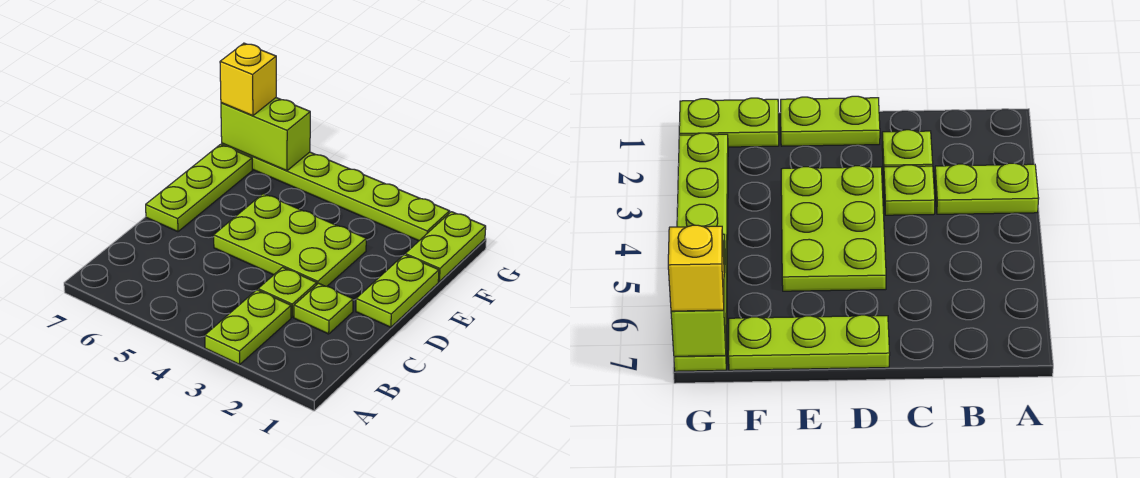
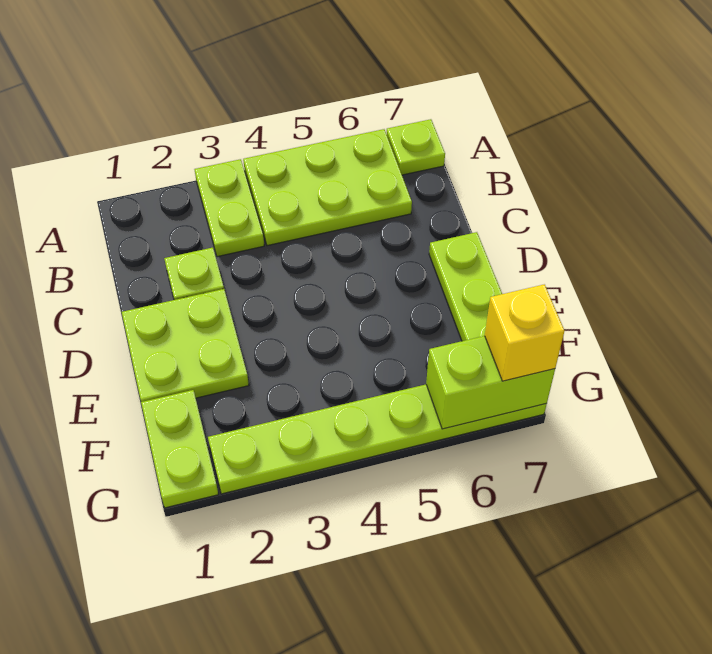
lime 1x1 plate [258,267,317,317] -> lime 1x1 plate moved to [387,119,445,175]
lime 1x2 plate [356,255,439,327] -> lime 2x2 plate [122,289,249,402]
lime 2x3 plate [214,194,366,286] -> lime 2x3 plate moved to [243,129,412,246]

